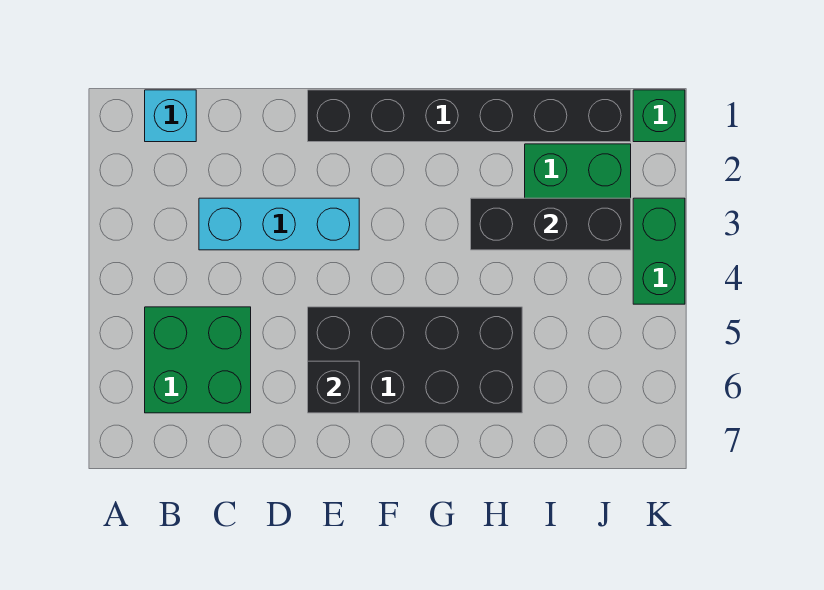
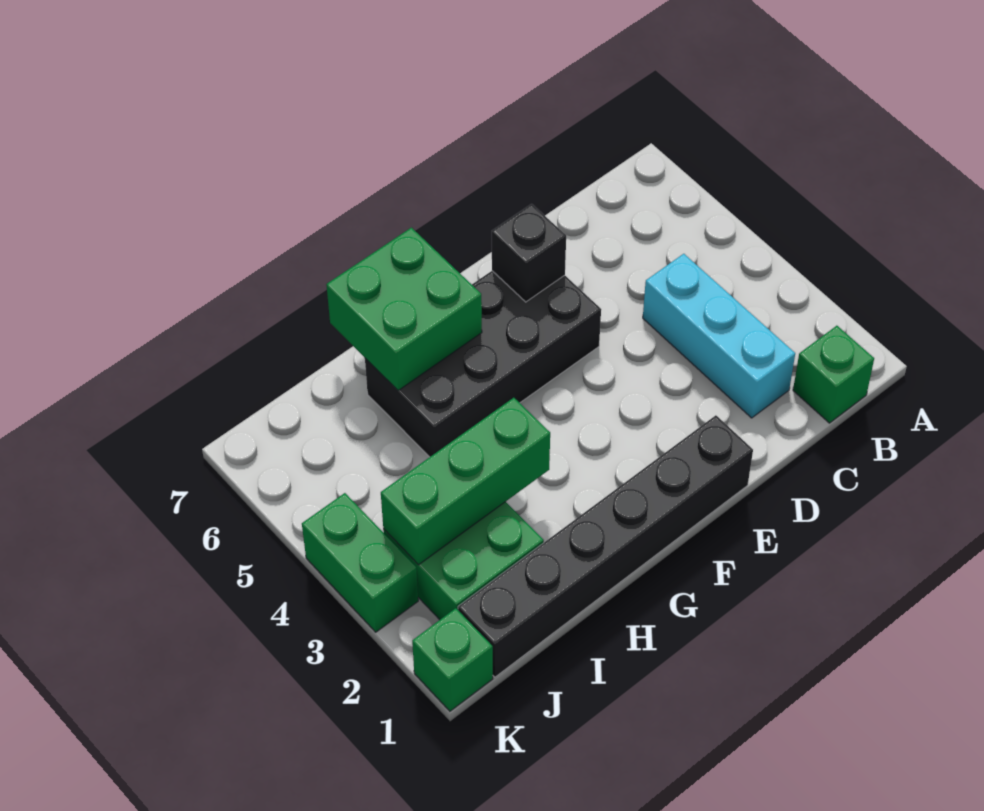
cyan 1x1 brick [145,90,196,142] -> green 1x1 brick [793,326,874,423]
green 2x2 brick [145,307,251,413] -> green 2x2 brick moved to [326,228,482,391]
cyan 1x3 brick [199,198,359,250] -> cyan 1x3 brick turned to [643,254,795,418]
black 1x3 brick [471,198,631,250] -> green 1x3 brick [381,398,550,565]

